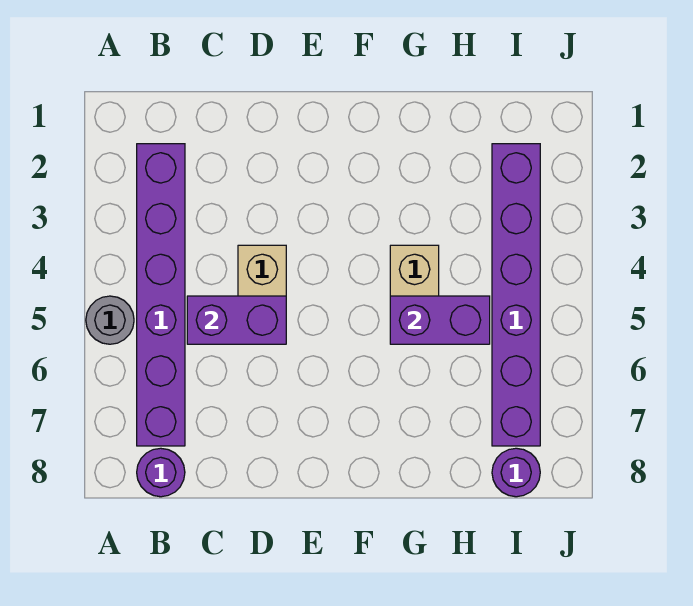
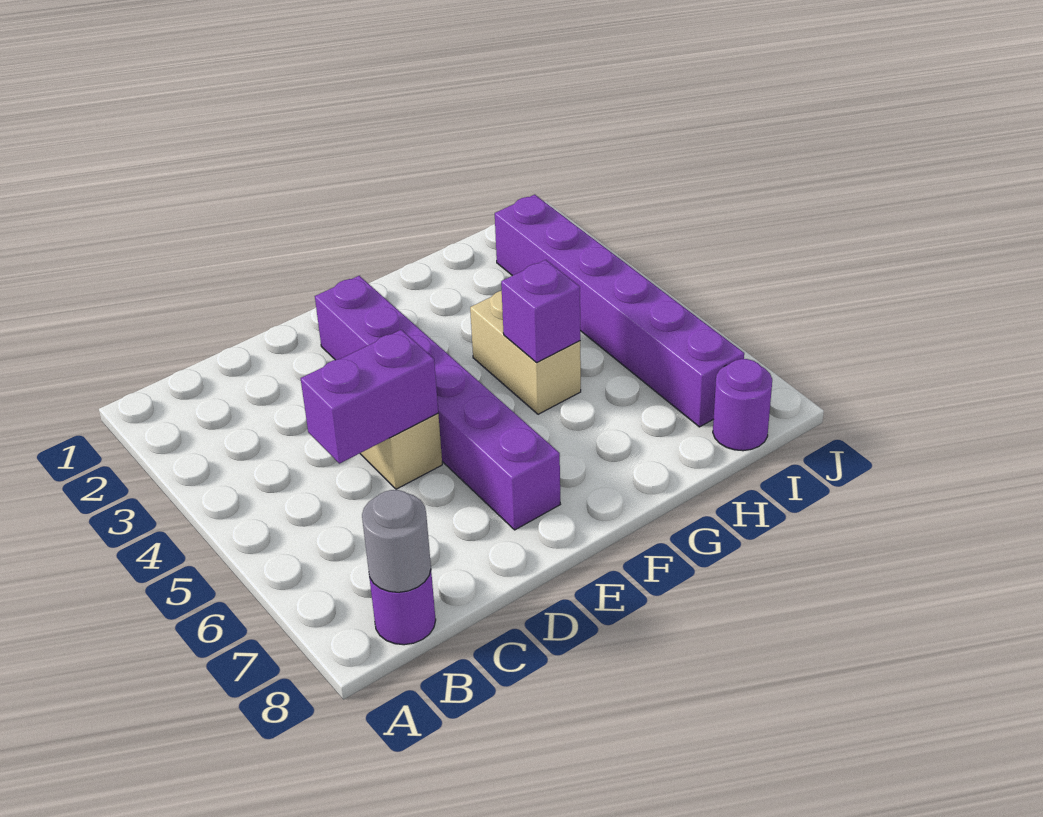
grey 1x1 round brick [86,296,134,344] -> grey 1x1 round brick moved to [362,490,431,592]
purple 1x6 brick [137,144,185,446] -> purple 1x6 brick moved to [315,276,560,530]
purple 1x2 brick [390,296,490,344] -> purple 1x1 brick [501,260,580,362]

